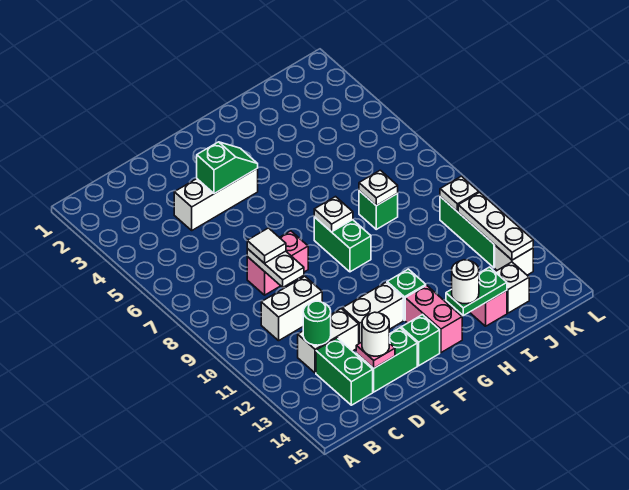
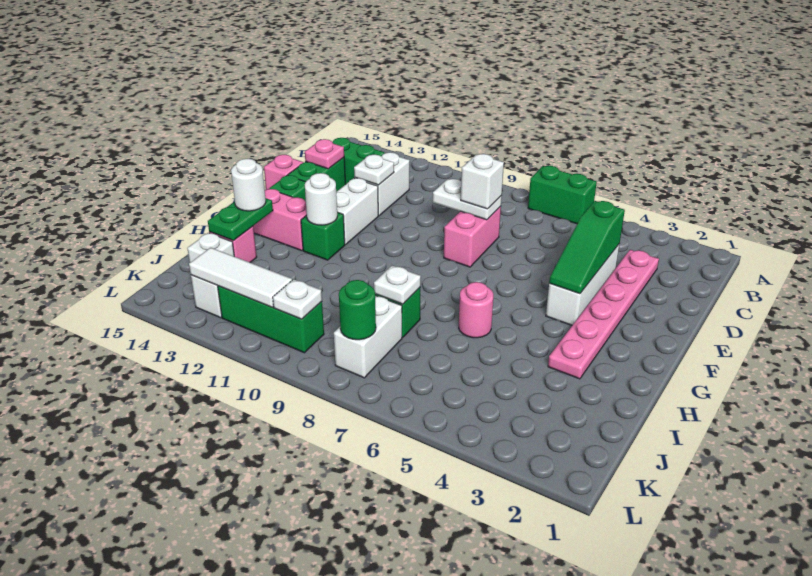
none -> pink 1x6 plate [548,250,659,379]
white 1x2 brick [261,276,322,341] -> white 1x2 brick moved to [334,296,402,378]
green 1x1 round brick [303,301,331,345] -> green 1x1 round brick moved to [339,280,376,340]
white 1x1 tile [247,228,286,263] -> white 1x1 brick [461,154,504,209]
white 1x1 round brick [362,312,389,356] -> white 1x1 round brick moved to [305,173,337,225]
green 1x2 slope [197,142,258,194] -> green 1x3 slope [549,201,625,294]
none -> pink 1x1 brick [264,155,303,190]
green 1x2 brick [314,217,371,272] -> green 1x2 brick moved to [528,166,597,224]
white 1x1 plate [314,197,353,232] -> white 1x1 plate moved to [354,155,394,185]
none -> pink 1x1 round brick [459,282,493,338]
white 1x3 plate [458,192,533,260] -> white 1x3 tile [189,248,292,307]

